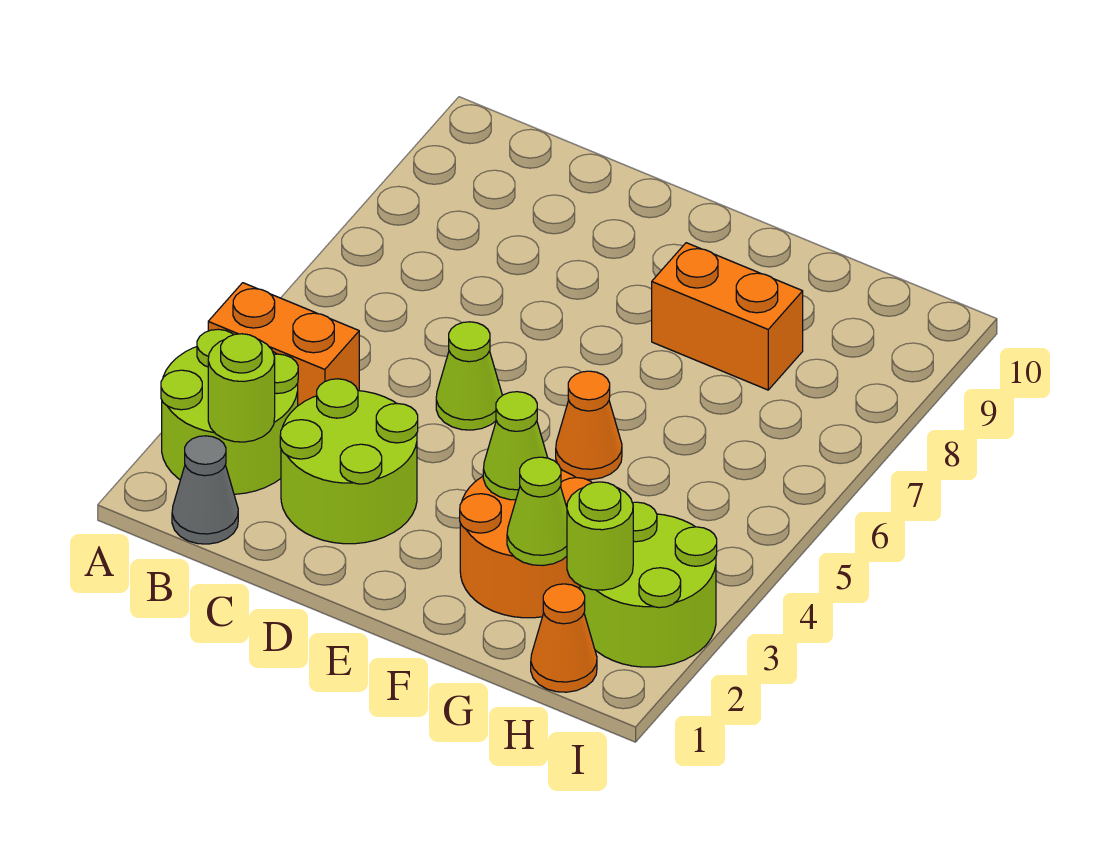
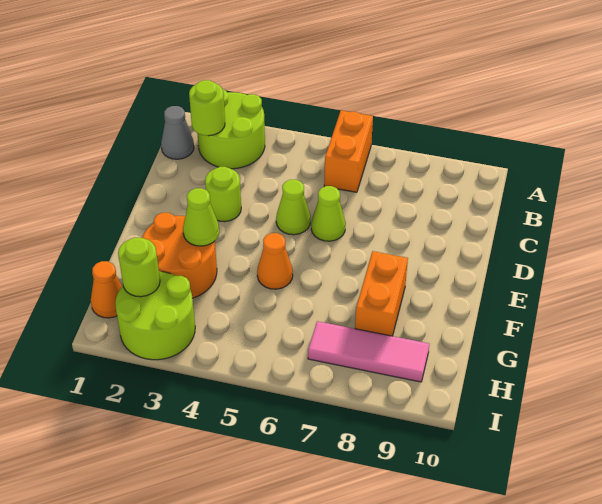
orange 1x2 brick [208,283,359,406] -> orange 1x2 brick moved to [324,110,373,192]
lime 2x2 round brick [280,379,418,544] -> lime 1x1 round brick [205,167,241,222]
lime 1x1 cone [507,457,567,565] -> lime 1x1 cone moved to [311,186,346,241]
none -> pink 1x3 tile [308,321,429,382]

